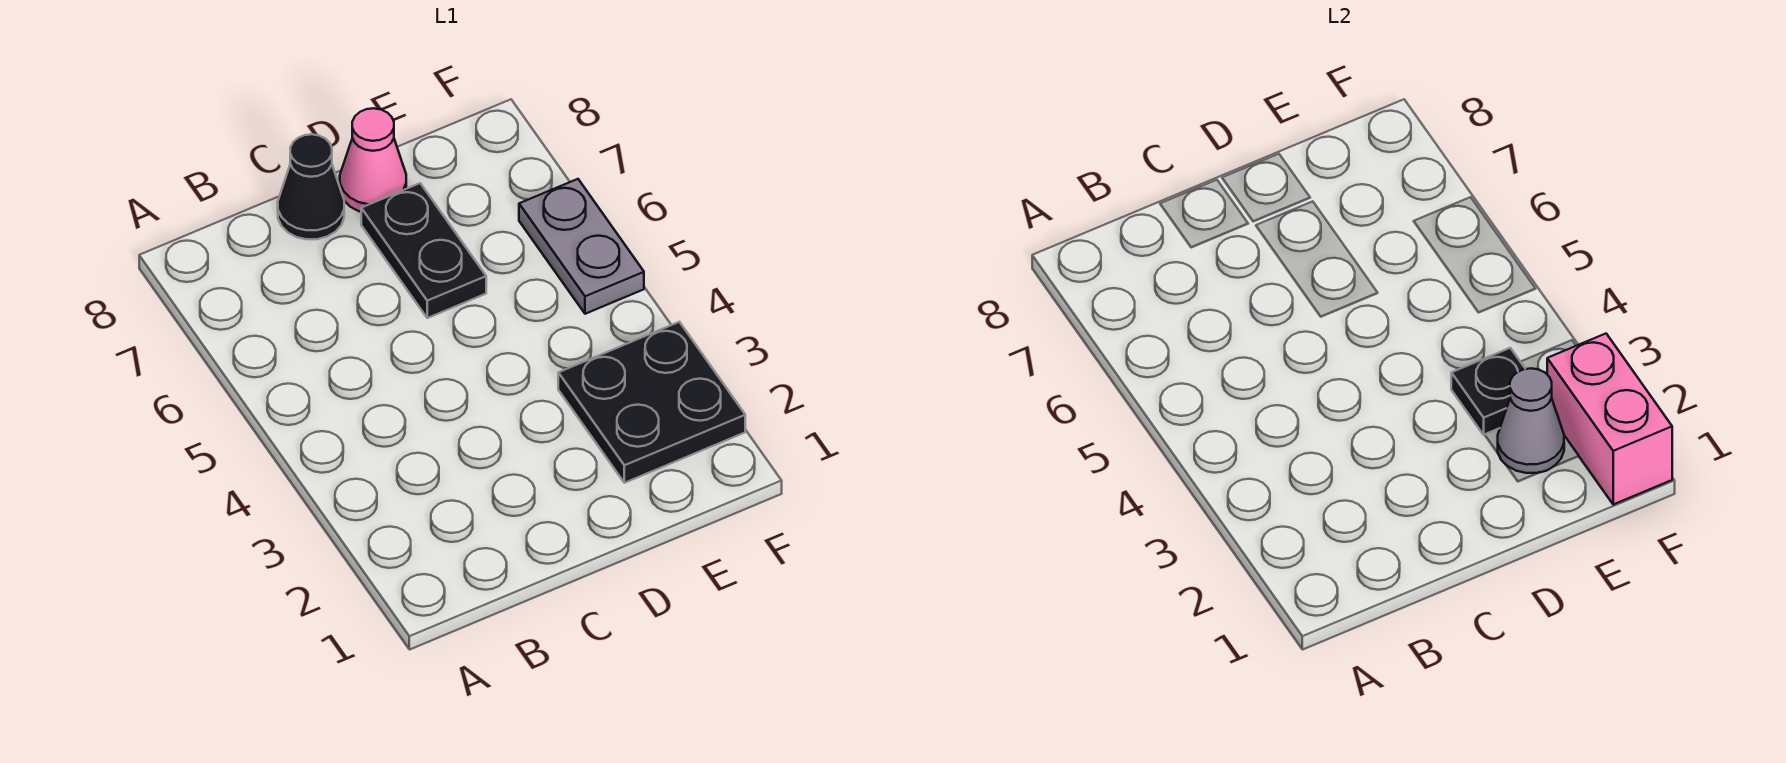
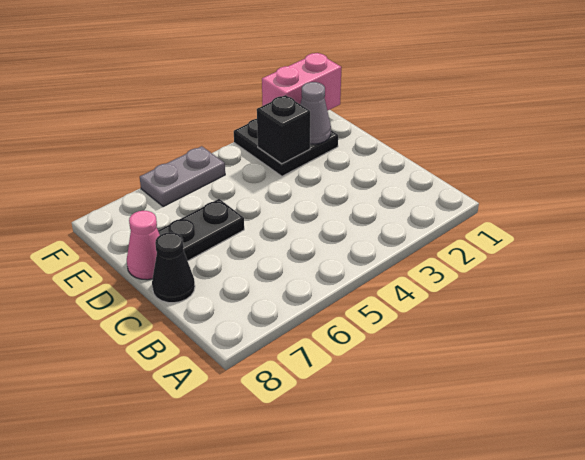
black 1x1 plate [1451,348,1525,435] -> black 1x1 brick [257,95,310,164]

